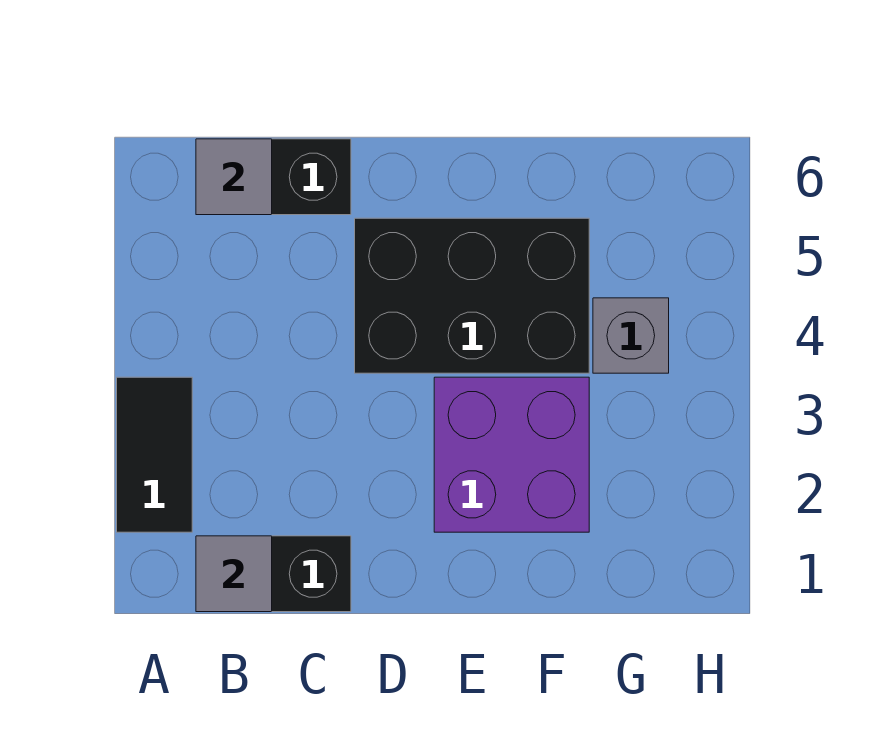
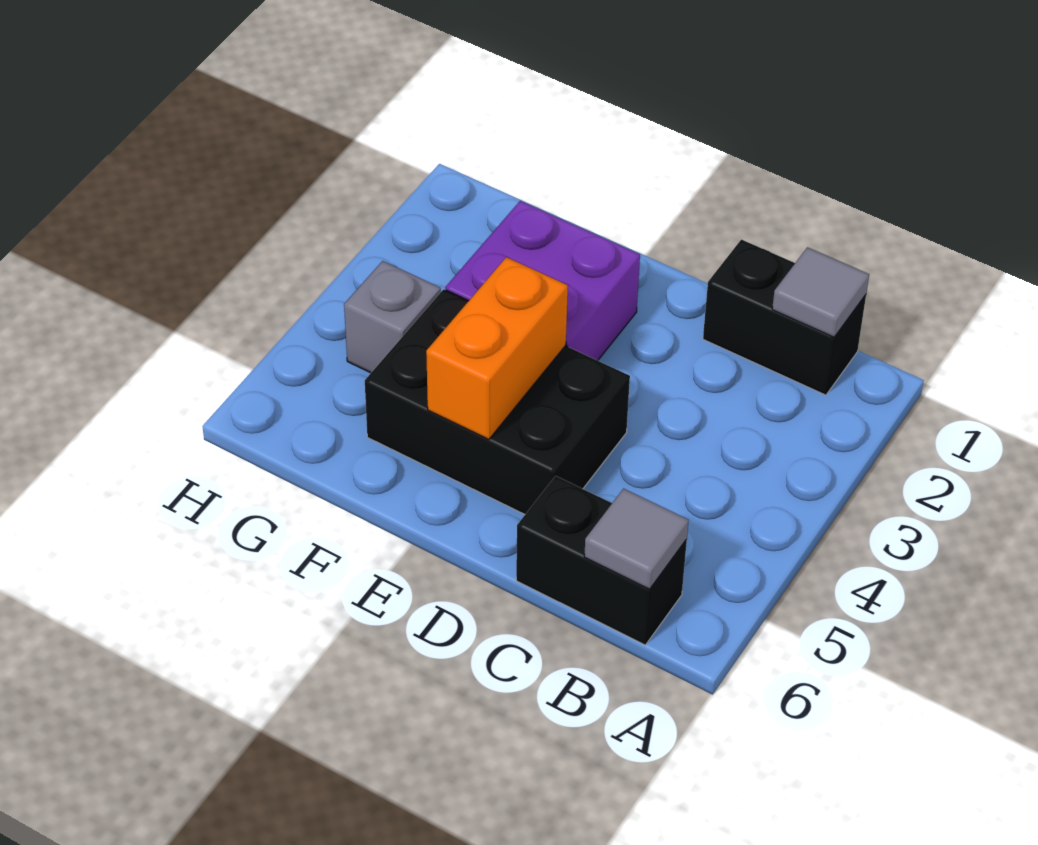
black 1x2 tile [117,377,192,532] -> none
none -> orange 1x2 brick [426,257,568,440]

